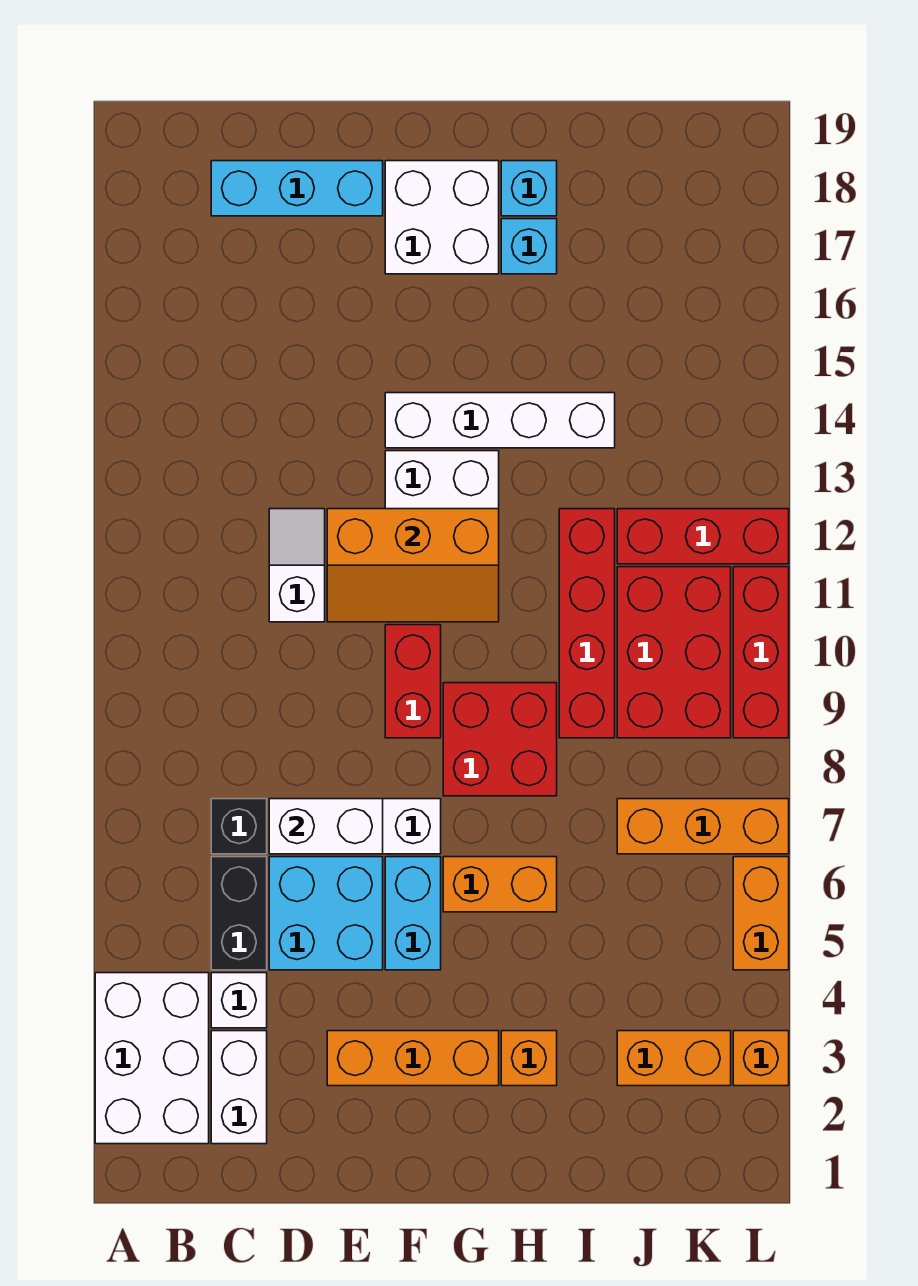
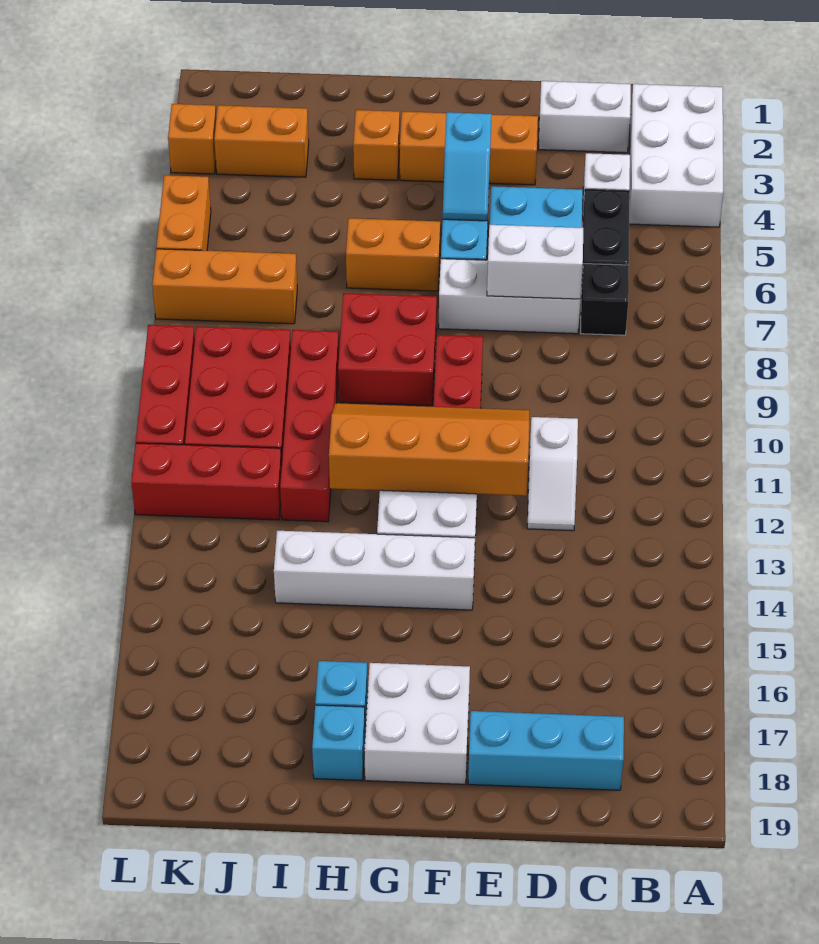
white 1x2 brick [211,1031,267,1144] -> white 1x2 brick turned to [539,81,631,153]
orange 2x3 slope [327,509,499,622] -> orange 2x4 slope [329,403,529,496]
none -> cyan 1x2 slope [443,112,491,221]

